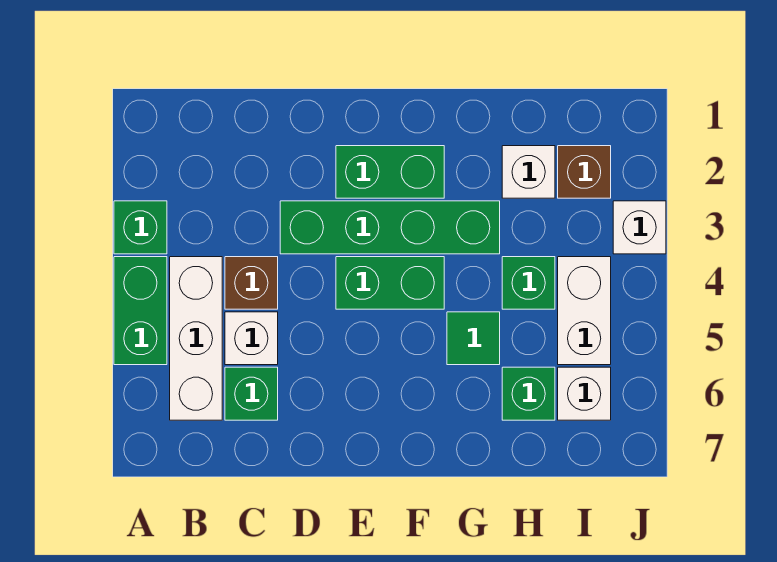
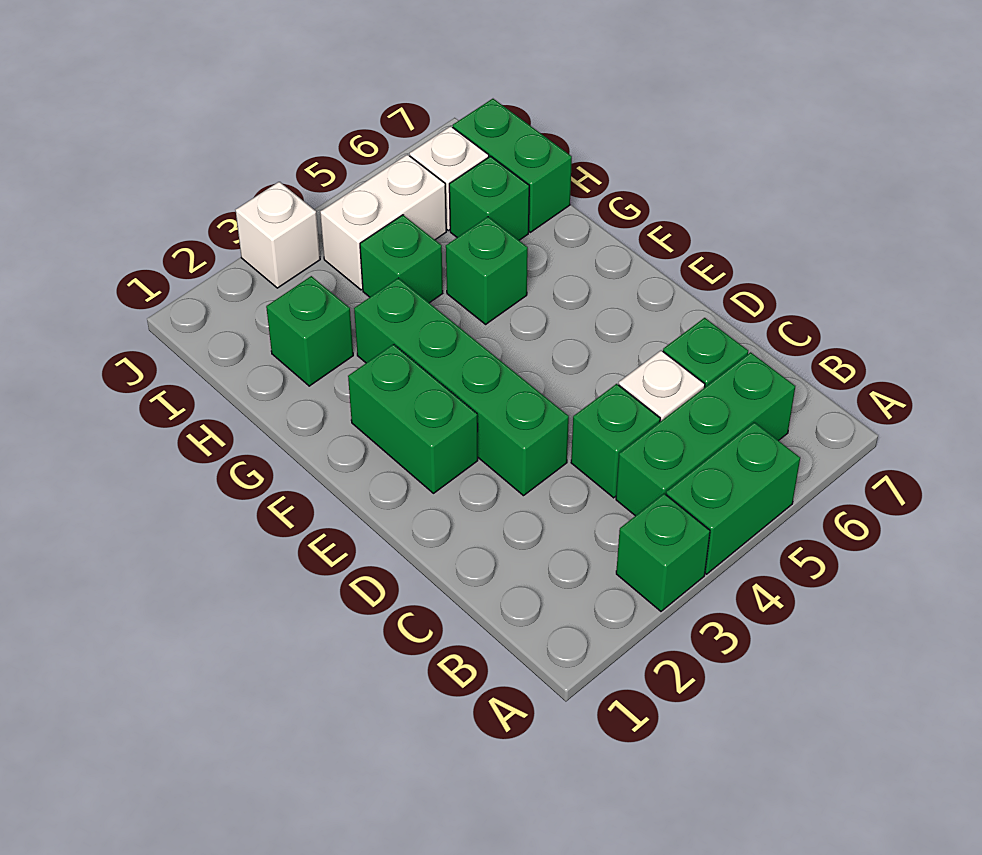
white 1x3 brick [170,257,222,420] -> green 1x3 brick [616,352,795,516]
brown 1x1 brick [225,257,278,309] -> green 1x1 brick [571,384,660,498]
green 1x2 brick [336,257,444,309] -> green 1x2 brick moved to [453,99,572,232]
green 1x1 tile [447,312,500,365] -> green 1x1 brick [446,217,528,324]
white 1x1 brick [502,146,555,198] -> green 1x1 brick [266,276,353,386]
brown 1x1 brick [558,146,611,198] -> none

